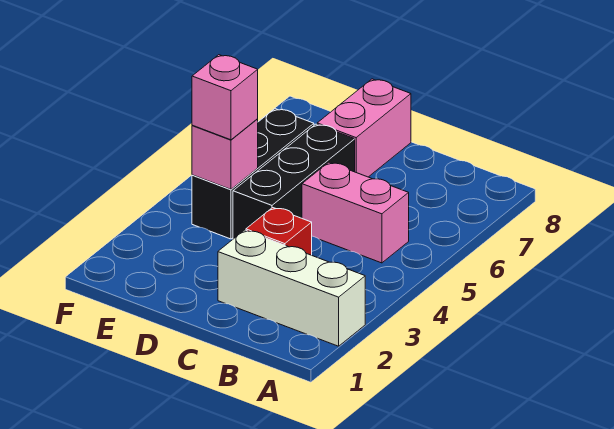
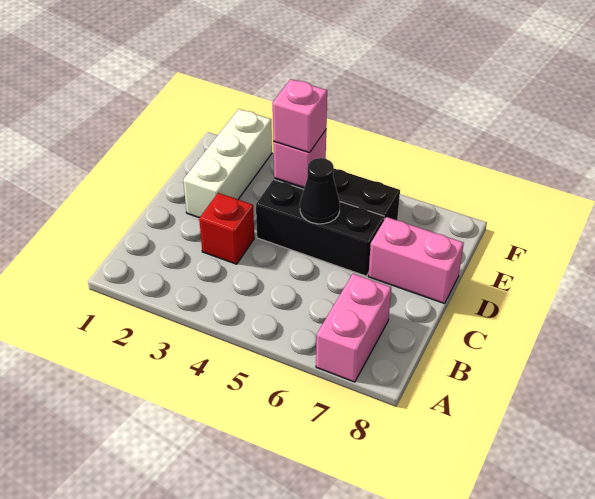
white 1x3 brick [218,230,365,346] -> white 1x3 brick moved to [183,109,272,218]
pink 1x2 brick [302,162,409,263] -> pink 1x2 brick moved to [316,274,391,382]
none -> black 1x1 cone [300,158,340,224]

